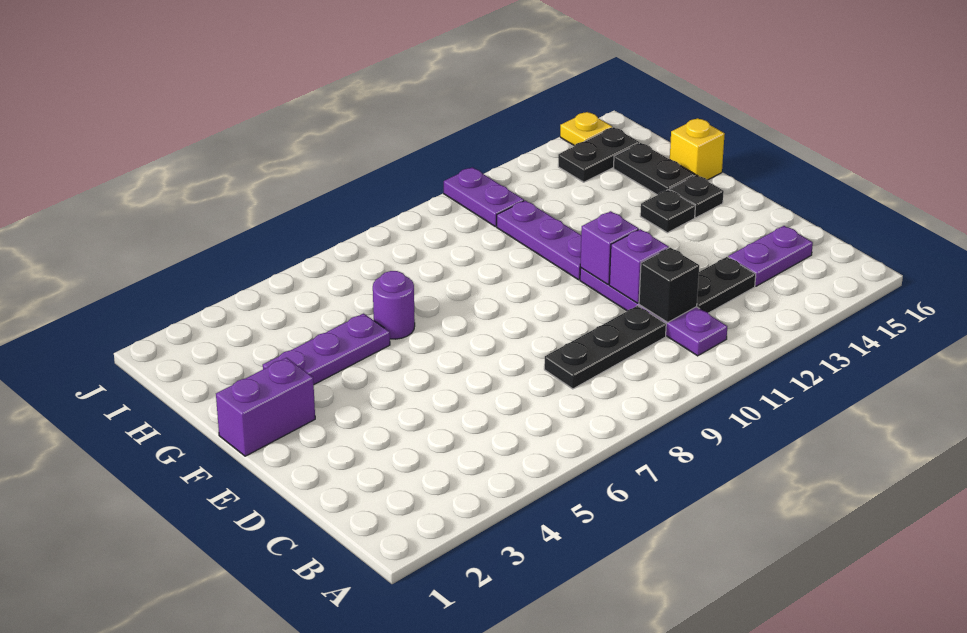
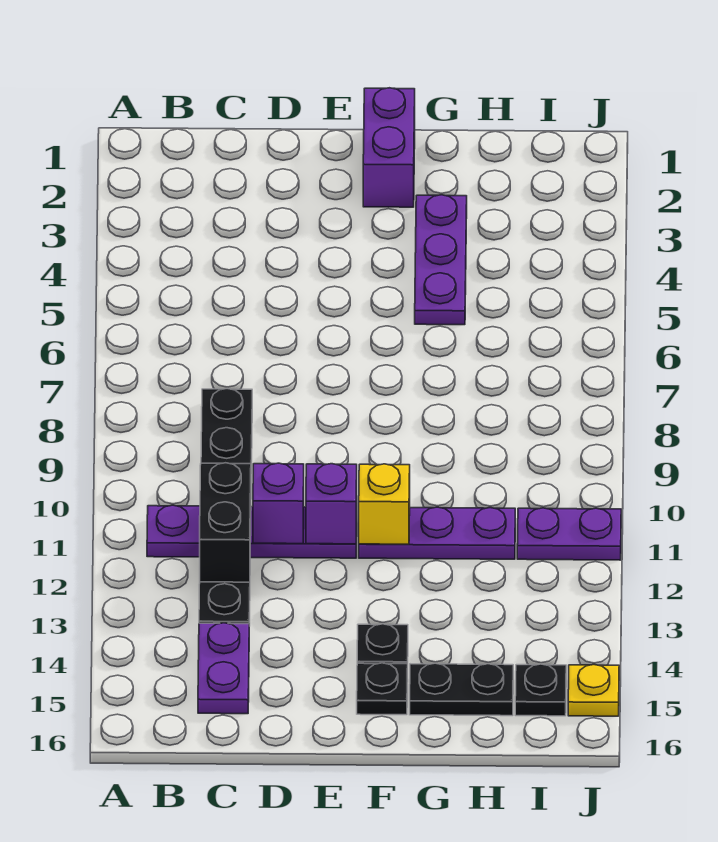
black 1x1 brick [639,248,699,322] -> black 1x2 brick [200,463,251,582]
purple 1x1 round brick [373,271,415,339] -> none
yellow 1x1 brick [670,118,725,180] -> yellow 1x1 brick moved to [359,464,410,544]
black 1x2 plate [558,127,639,182] -> black 1x1 plate [515,664,566,716]

